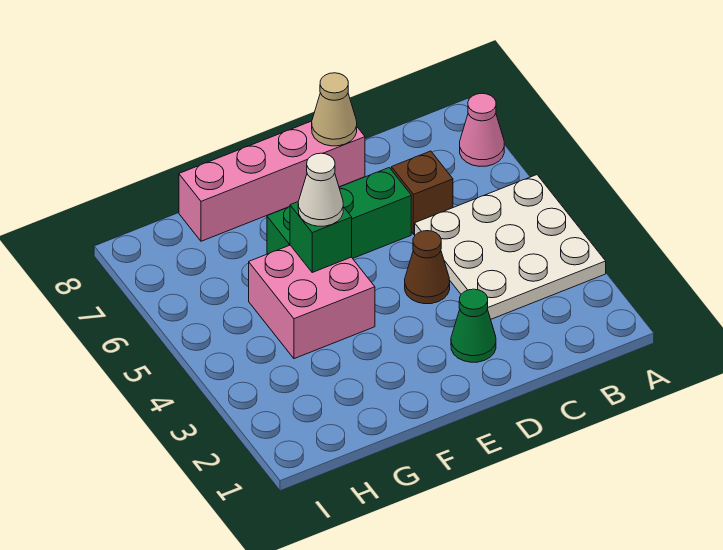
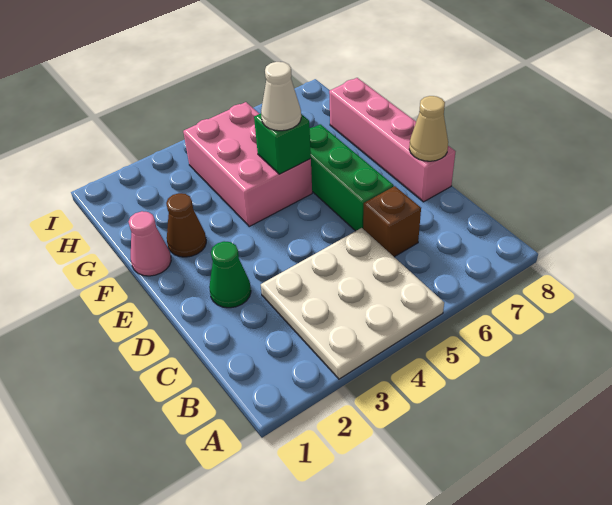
pink 1x1 cone [460,93,504,166] -> pink 1x1 cone moved to [128,211,171,276]
brown 1x1 cone [405,231,450,304] -> brown 1x1 cone moved to [166,193,206,257]
pink 2x2 brick [249,245,375,359] -> pink 2x3 brick [183,102,312,226]

